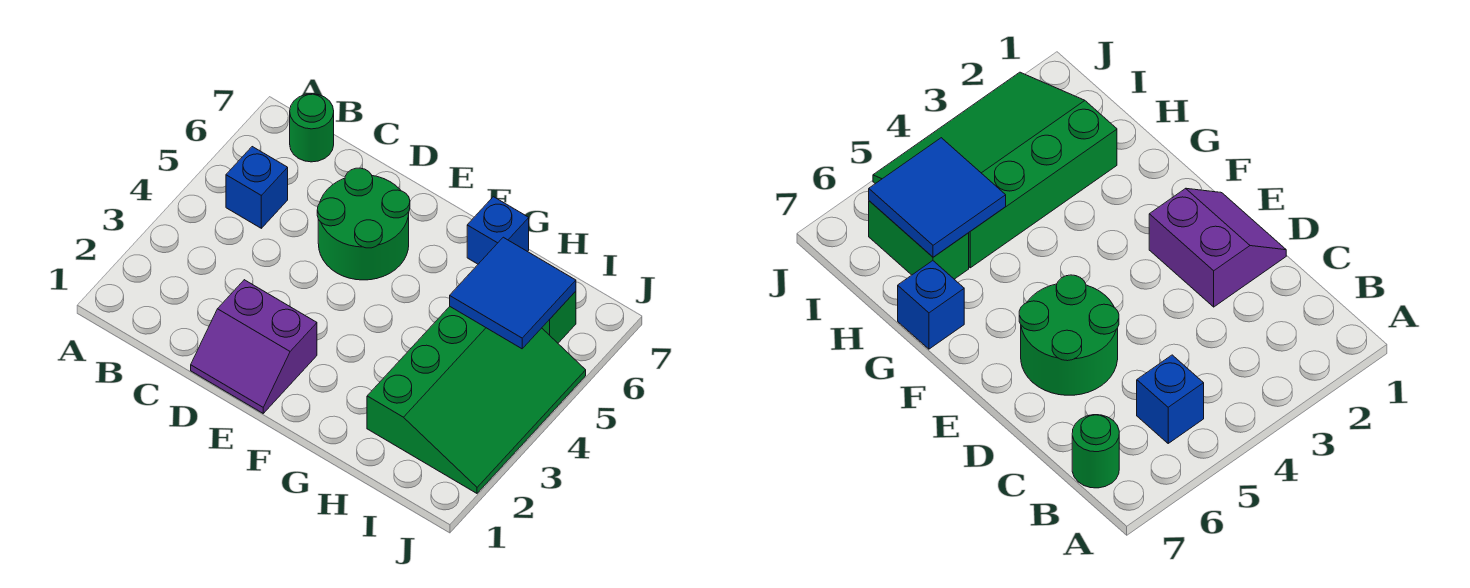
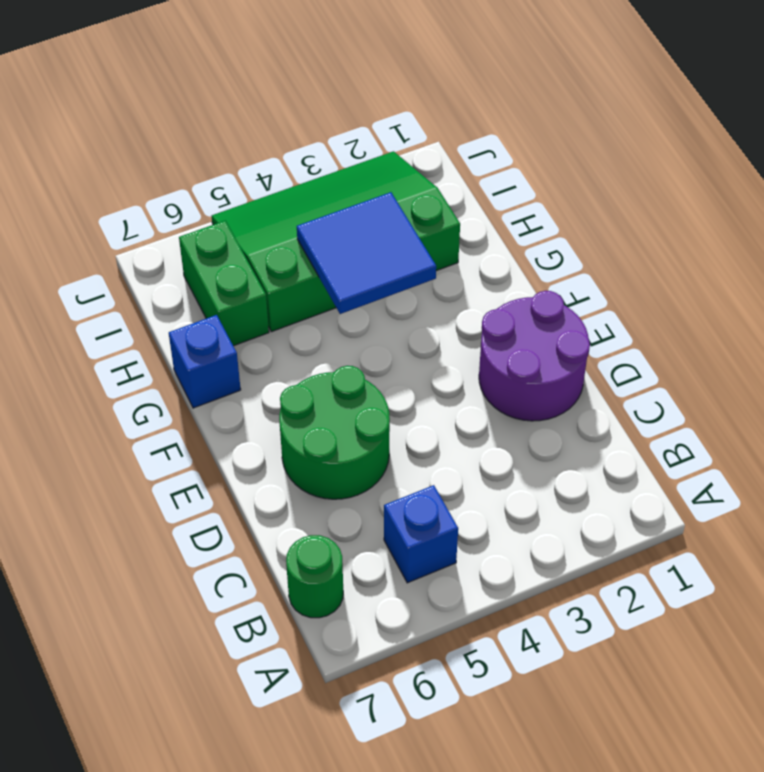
purple 2x2 slope [191,280,317,413] -> purple 2x2 round brick [479,291,590,421]
blue 2x2 tile [450,237,576,349] -> blue 2x2 tile moved to [297,192,436,314]

